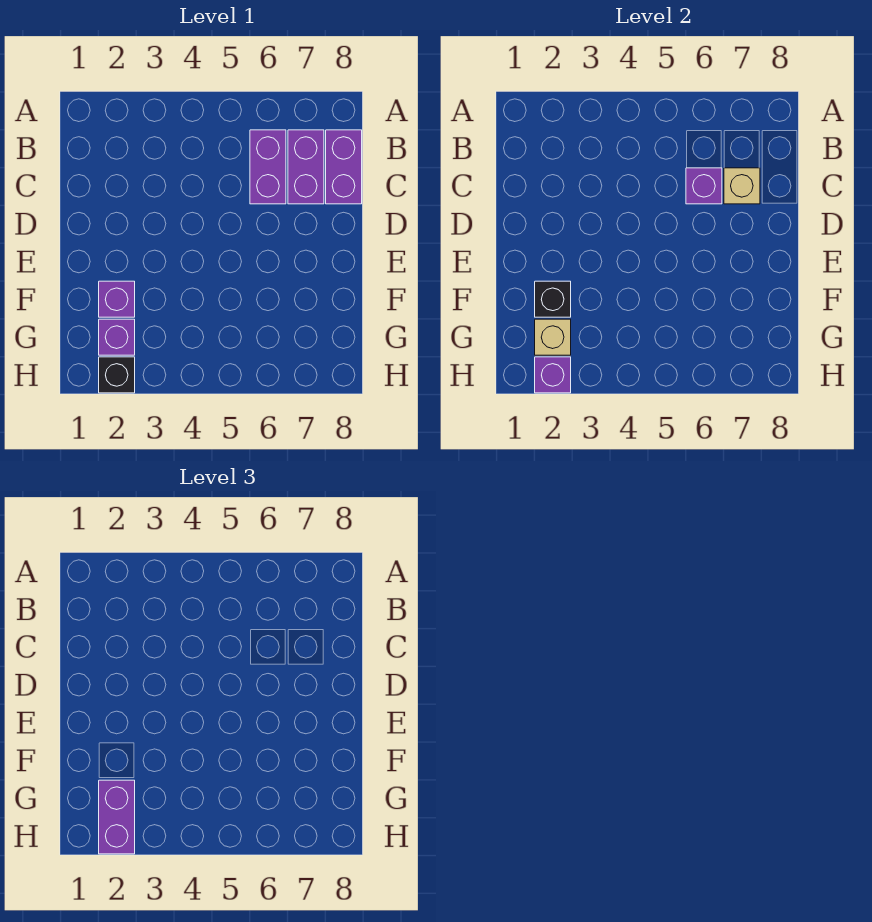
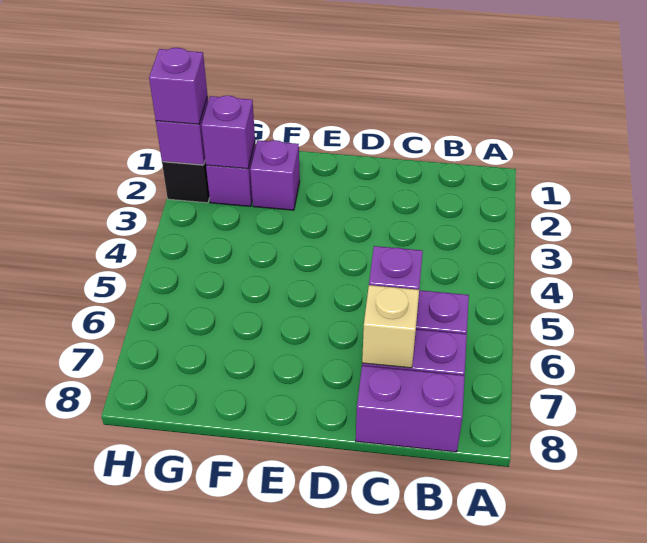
black 1x1 brick [535,281,571,317] -> none
tan 1x1 brick [535,319,571,355] -> purple 1x1 brick [201,96,255,169]
purple 1x2 brick [99,780,135,854] -> purple 1x1 brick [149,48,208,124]

